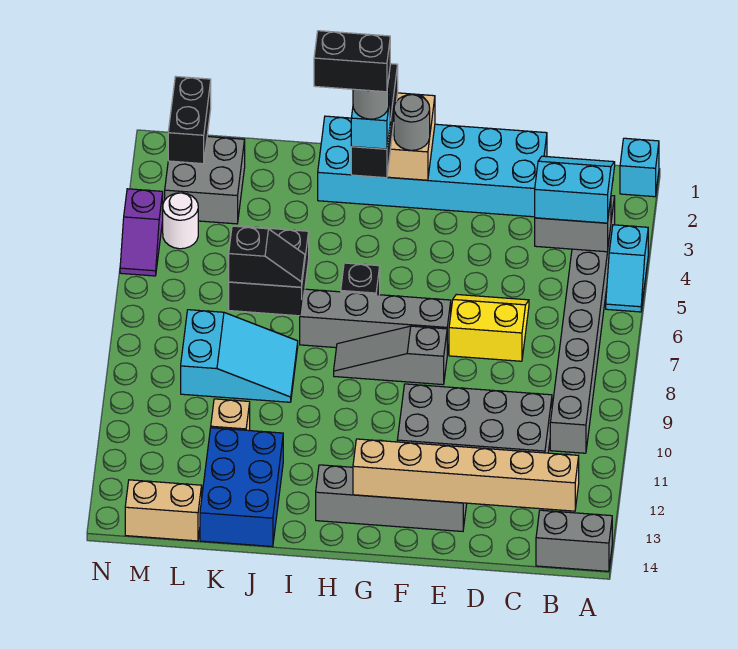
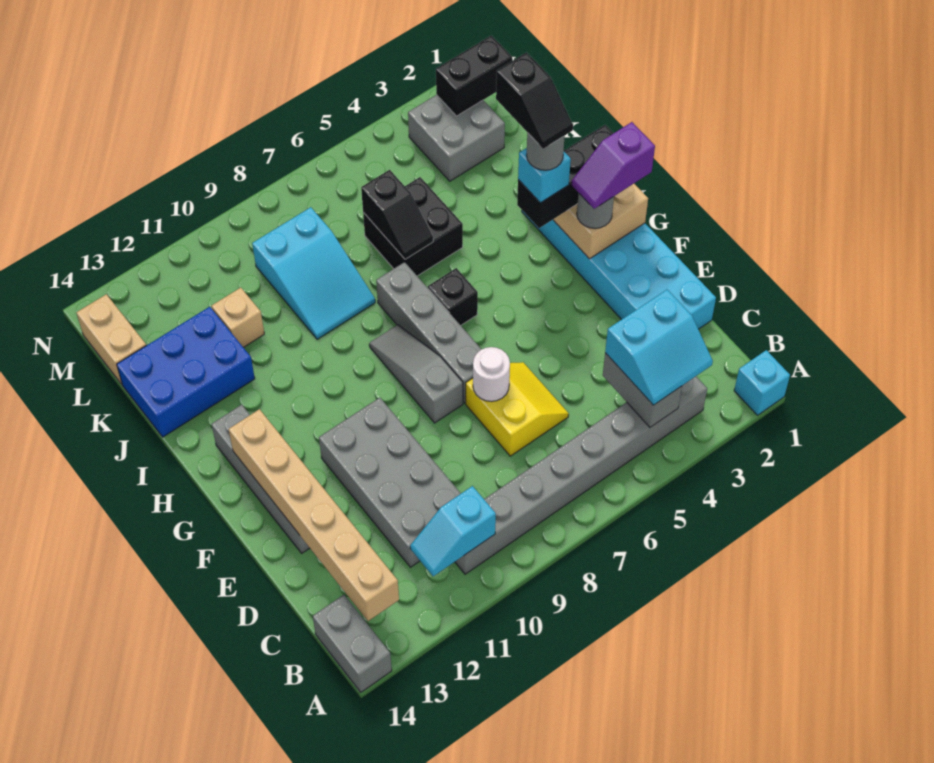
cyan 1x2 slope [606,225,648,312] -> cyan 1x2 slope moved to [410,486,496,576]
cyan 2x2 slope [535,156,615,223] -> cyan 2x2 slope turned to [605,290,713,405]
black 1x2 brick [314,31,390,92] -> black 1x2 slope [496,53,573,149]
white 1x1 round brick [163,193,198,249] -> white 1x1 round brick moved to [473,347,510,401]
purple 1x2 slope [120,189,163,276] -> purple 1x2 slope moved to [571,122,655,209]

